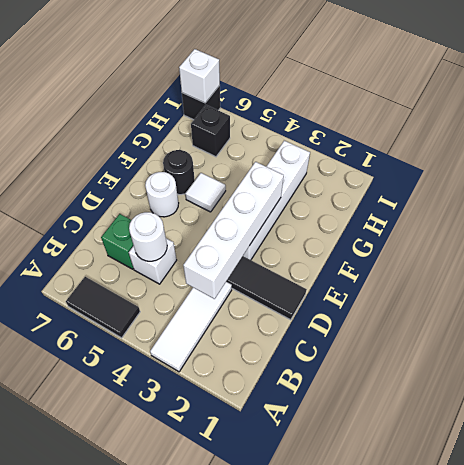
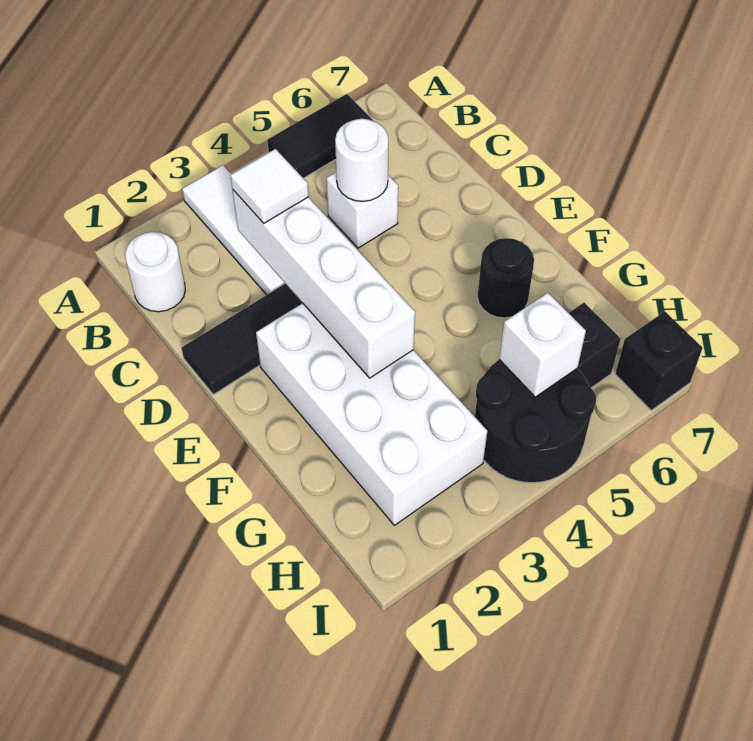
green 1x1 brick [101,214,134,269] -> none
white 1x4 brick [243,141,310,260] -> white 2x4 brick [256,303,487,525]
white 1x1 round brick [145,172,179,217] -> white 1x1 round brick moved to [125,232,185,312]
white 1x1 tile [185,173,226,212] -> white 1x1 tile moved to [231,149,308,223]
none -> black 2x2 round brick [475,360,596,483]
white 1x1 brick [179,49,220,103] -> white 1x1 brick moved to [499,293,586,397]

